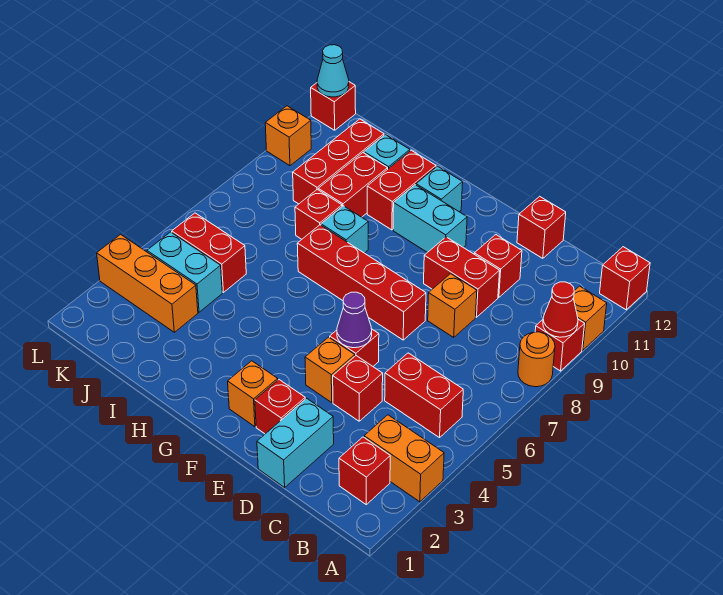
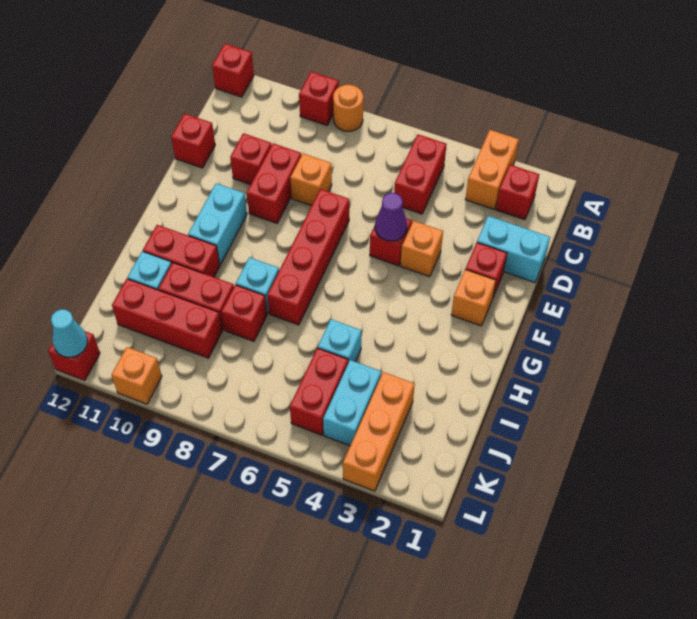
red 1x1 cone [543,282,578,337] -> none
orange 1x1 brick [574,286,607,350] -> none
red 1x1 brick [333,356,383,421] -> none
cyan 1x1 brick [416,166,463,212] -> cyan 1x1 brick moved to [318,319,362,362]

